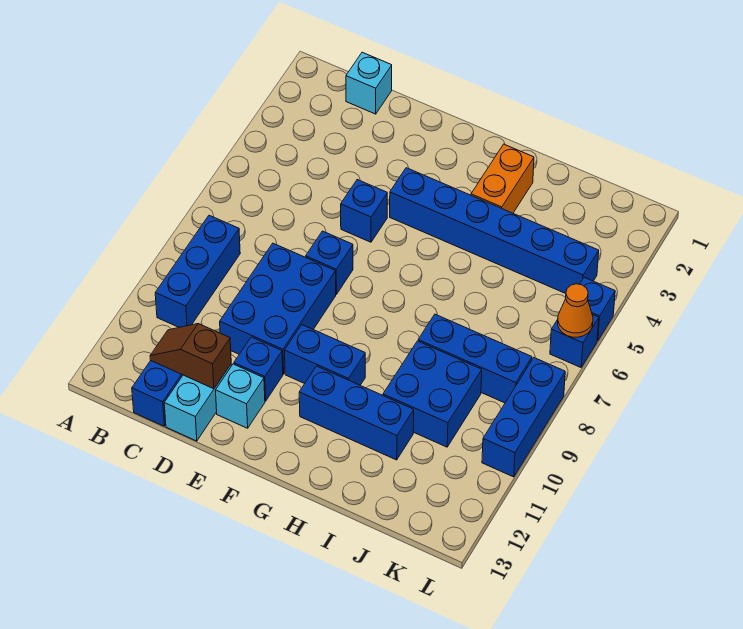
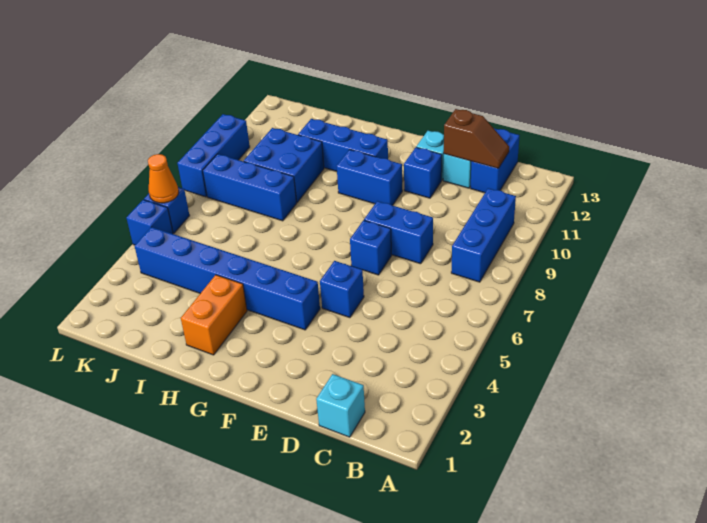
blue 2x3 brick [220,243,336,374] -> blue 1x2 brick [364,201,433,264]

